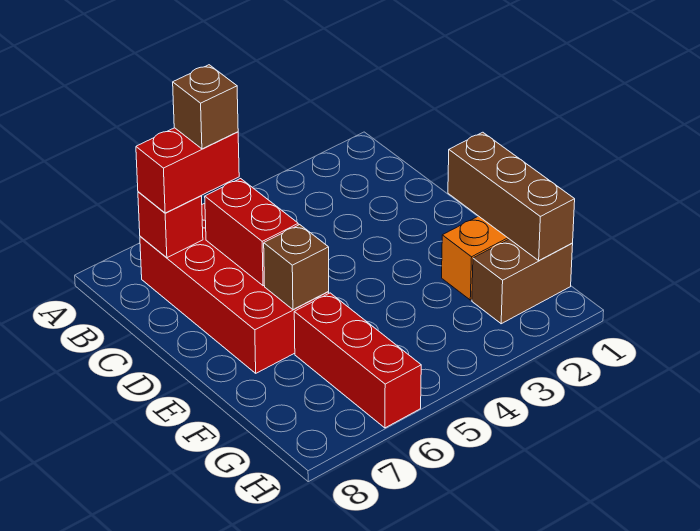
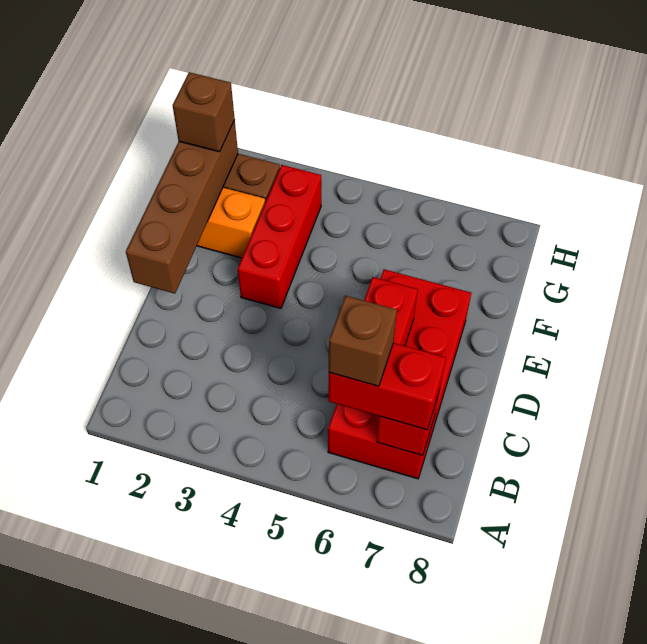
brown 1x3 brick [448,132,575,260] -> brown 1x4 brick [126,120,238,294]
brown 1x1 brick [264,225,329,310] -> brown 1x1 brick moved to [173,72,235,152]
red 1x3 brick [294,293,421,428] -> red 1x3 brick moved to [238,165,321,308]

